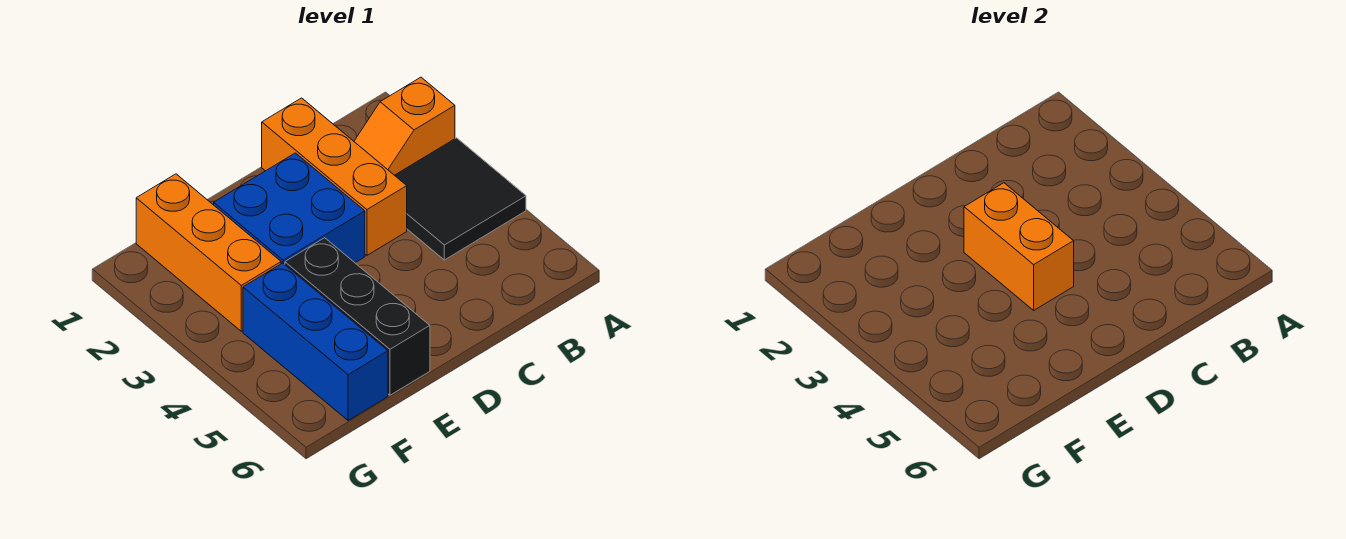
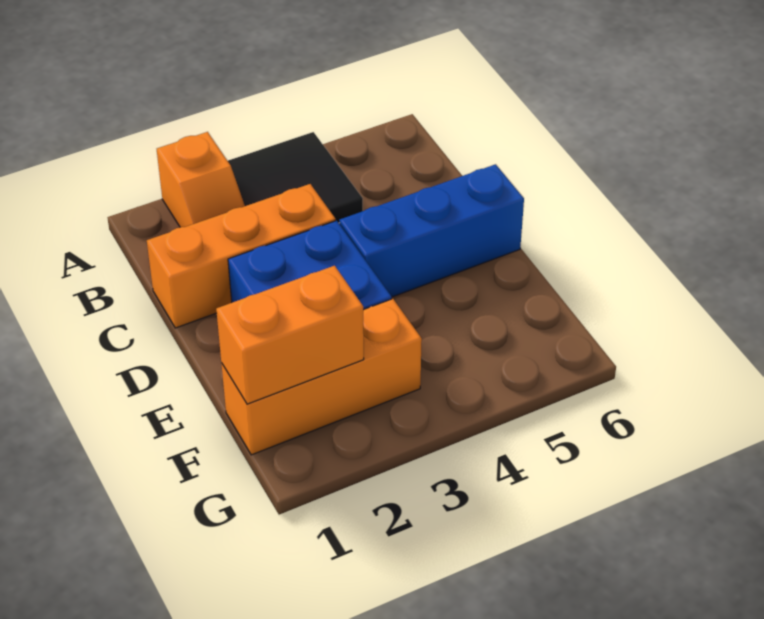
orange 1x2 brick [964,183,1074,310] -> orange 1x2 brick moved to [216,266,364,404]
black 1x3 brick [285,238,430,395] -> none
blue 1x3 brick [243,263,388,421] -> blue 1x3 brick moved to [339,164,524,297]

